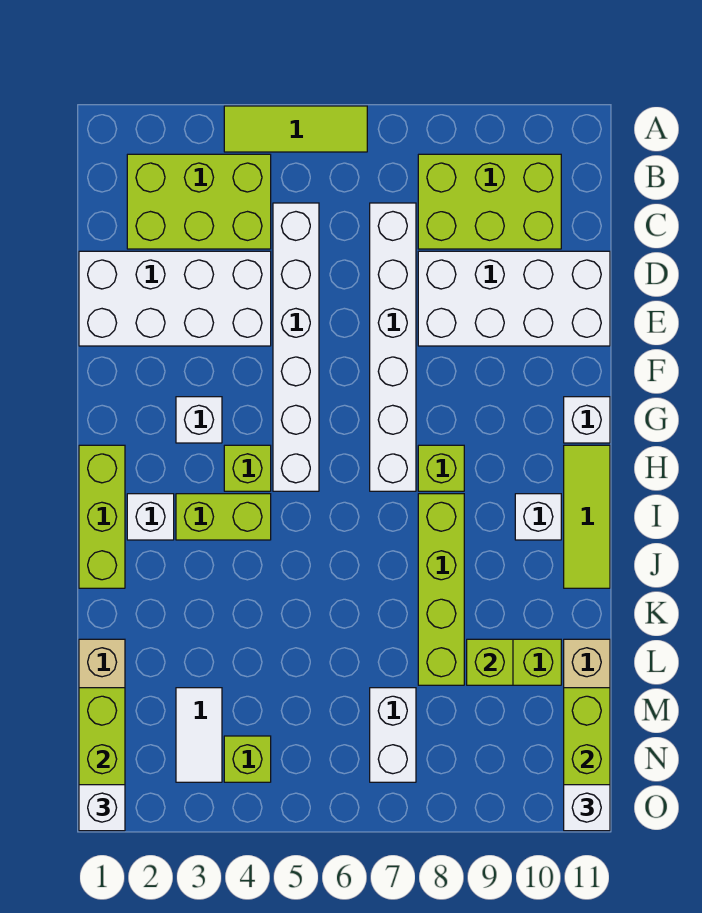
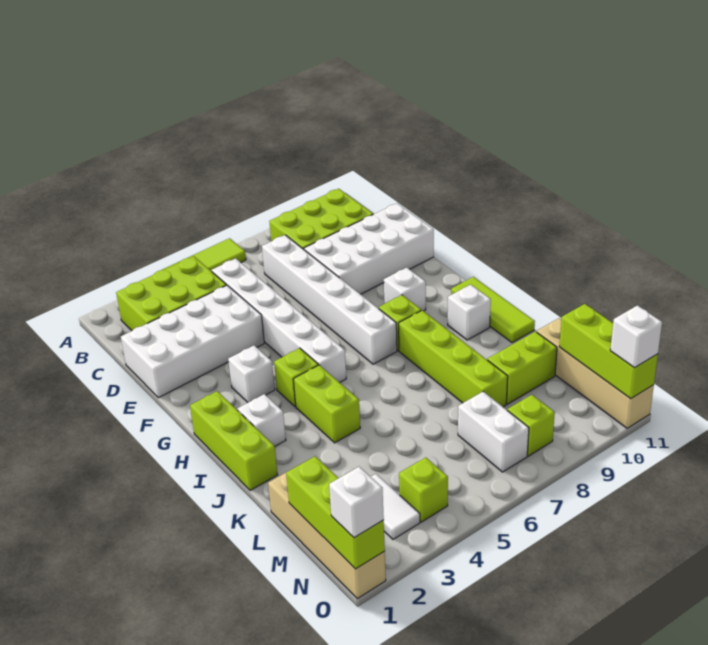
white 1x1 brick [564,397,610,443] -> white 1x1 brick moved to [384,268,426,311]
lime 1x2 brick [176,494,271,540] -> lime 1x2 brick turned to [293,365,360,443]
lime 1x1 brick [467,639,513,685] -> lime 1x1 brick moved to [507,395,555,456]

